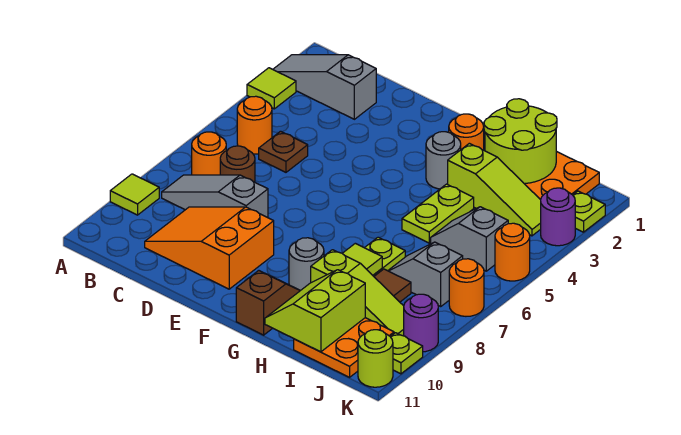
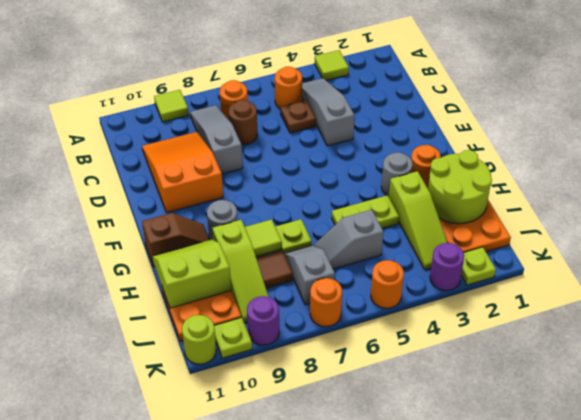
grey 1x3 slope [273,55,376,119] -> grey 1x3 slope moved to [302,78,354,146]
grey 1x2 slope [431,207,508,271] -> grey 1x2 slope turned to [314,210,383,269]

